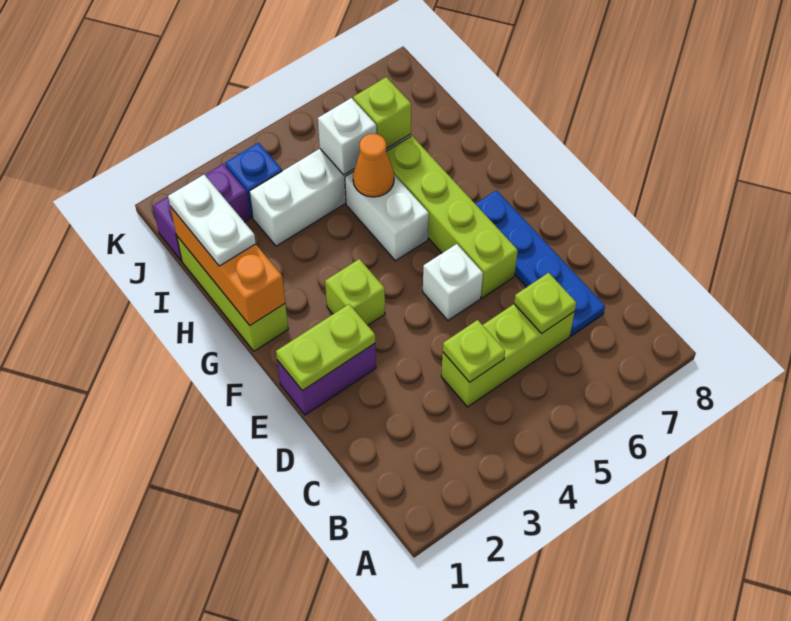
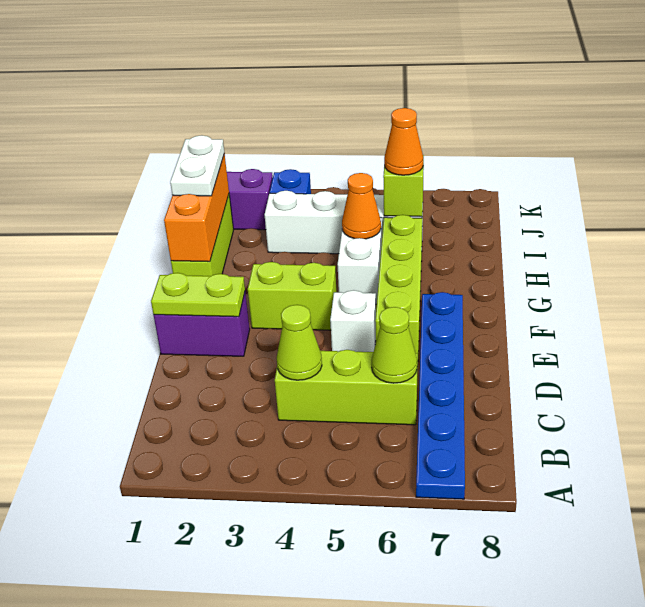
lime 1x1 plate [443,320,505,382] -> lime 1x1 cone [277,305,322,380]
lime 1x1 plate [514,273,576,333] -> lime 1x1 cone [372,307,417,383]
blue 1x4 plate [475,190,605,336] -> blue 1x6 plate [416,292,465,499]
lime 1x1 brick [325,259,385,325] -> lime 1x2 brick [248,262,336,330]
white 1x1 brick [318,98,376,175] -> none
none -> orange 1x1 cone [384,108,424,175]

